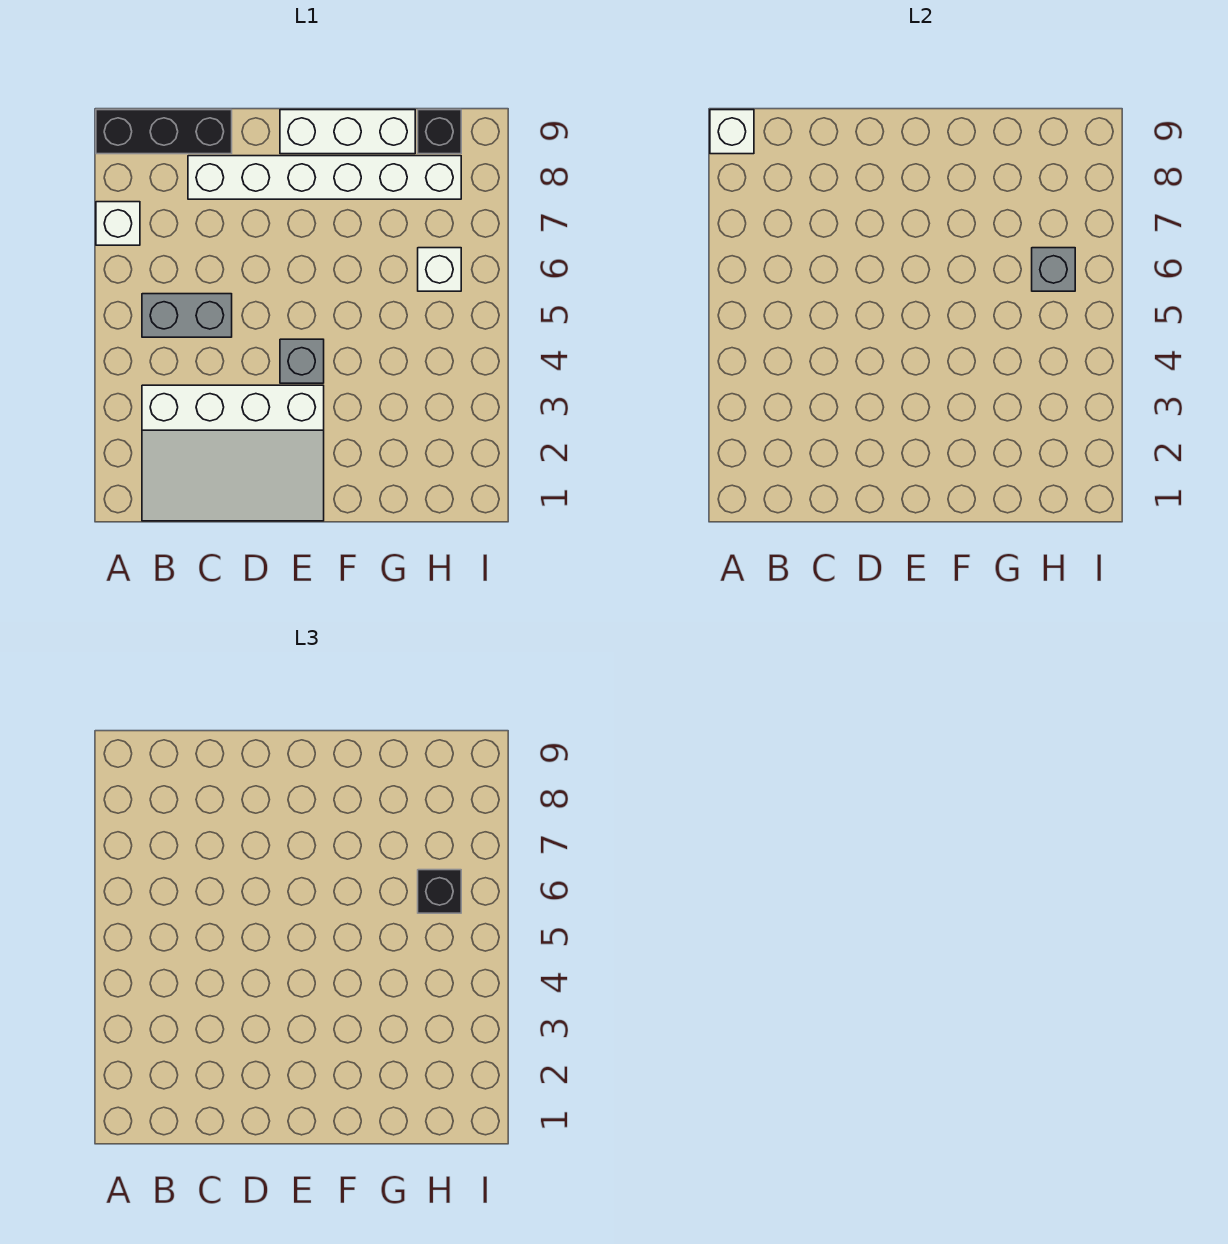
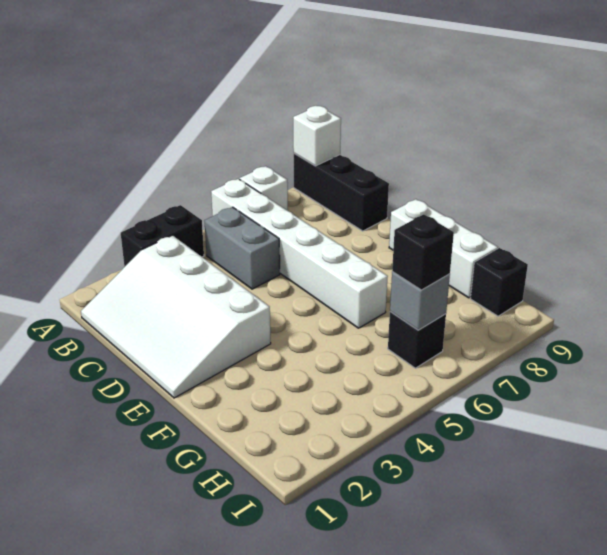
none -> black 1x2 brick [121,205,204,267]
white 1x6 brick [188,156,461,199] -> white 1x6 brick moved to [211,179,388,328]
grey 1x1 brick [280,339,324,383] -> none
white 1x1 brick [418,248,461,291] -> black 1x1 brick [388,312,446,368]

